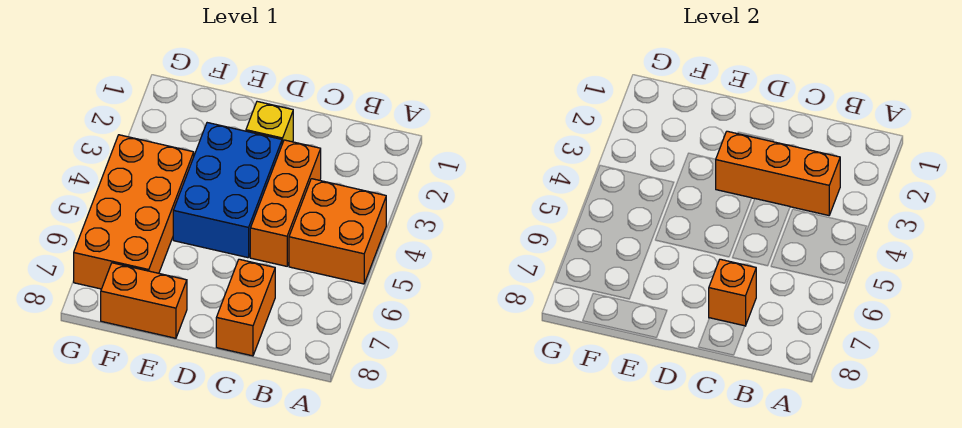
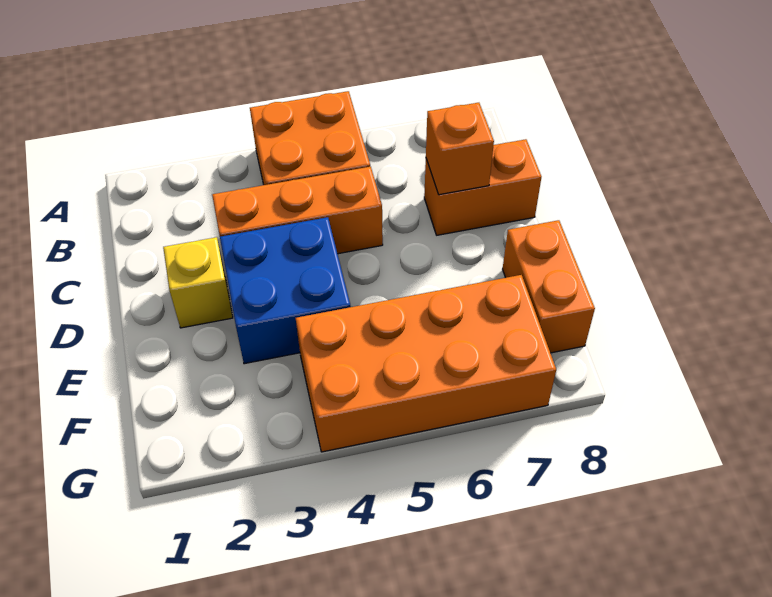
orange 1x3 brick [716,131,840,215] -> none
blue 2x3 brick [173,123,282,258] -> blue 2x2 brick [220,217,351,364]

